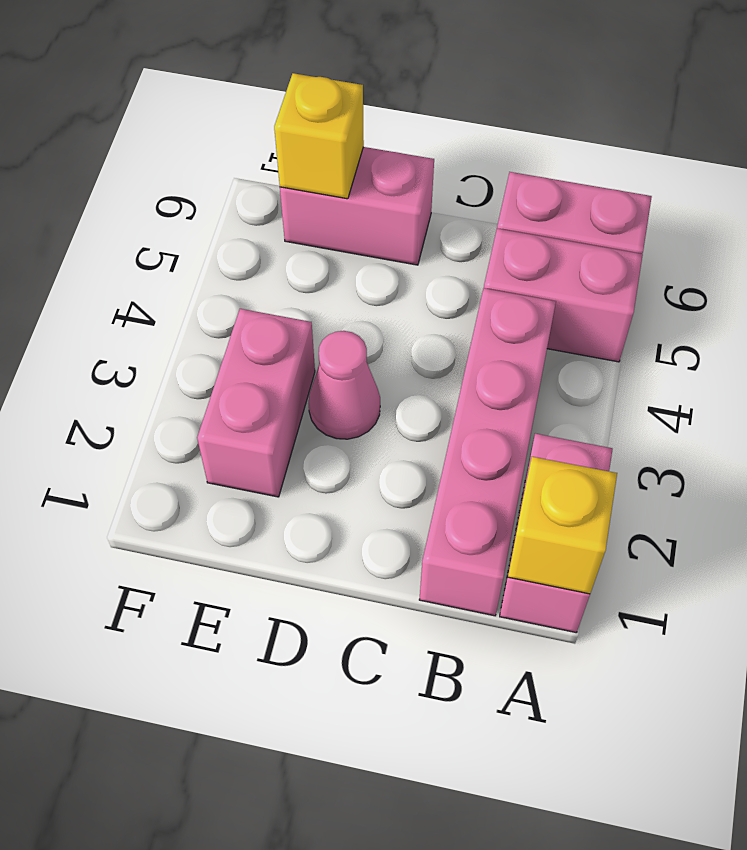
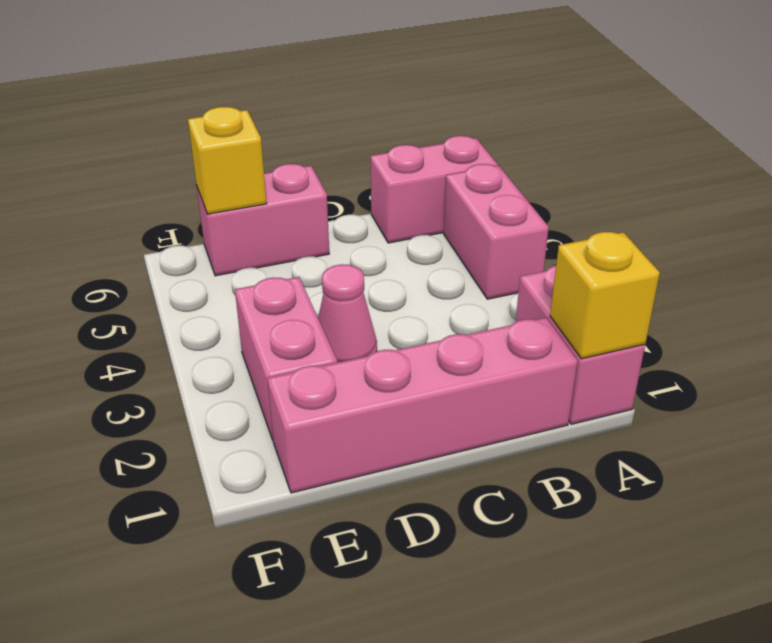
pink 1x2 brick [484,228,643,362] -> pink 1x2 brick turned to [444,164,549,299]
pink 1x4 brick [419,288,556,616] -> pink 1x4 brick turned to [267,318,578,493]

